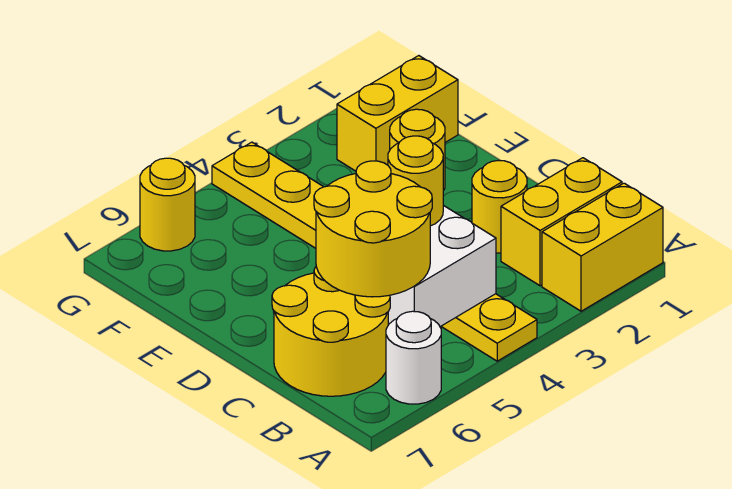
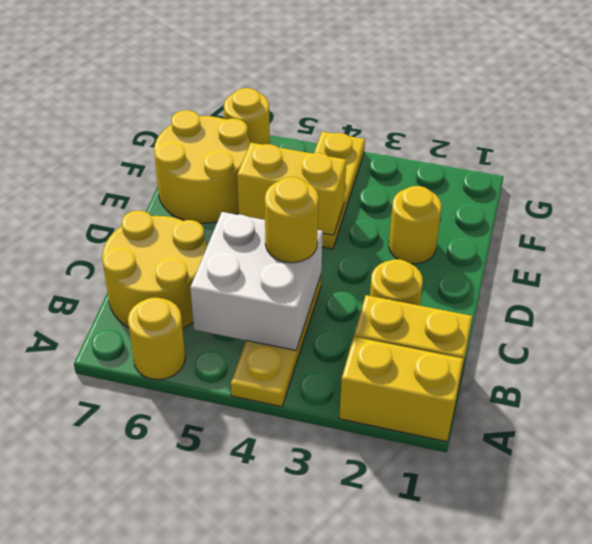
white 1x1 round brick [386,311,441,404] -> yellow 1x1 round brick [128,298,185,380]
yellow 2x2 round brick [314,161,432,297] -> yellow 2x2 round brick moved to [154,110,250,223]
yellow 1x2 brick [337,56,458,171] -> yellow 1x2 brick moved to [237,143,346,235]

